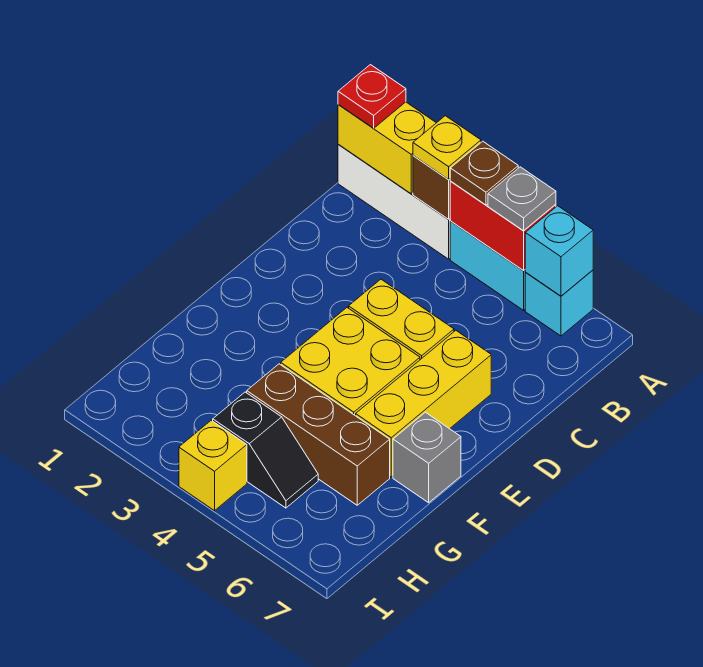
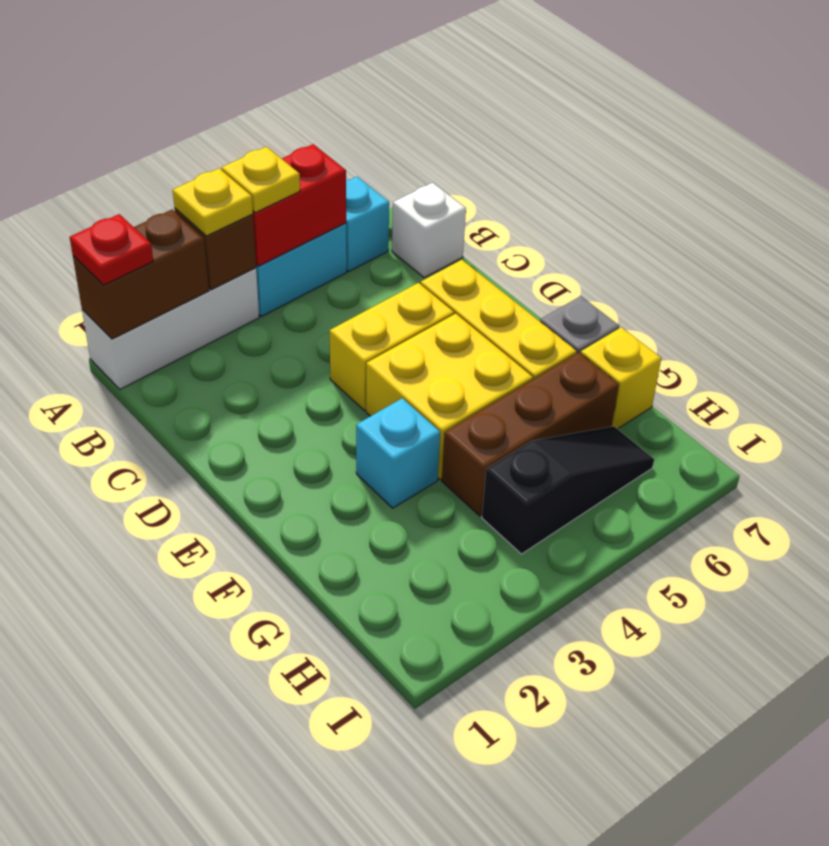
yellow 1x2 brick [338,102,436,194] -> brown 1x2 brick [73,210,209,339]
brown 1x1 plate [450,141,518,205] -> yellow 1x1 plate [222,147,300,213]
grey 1x1 plate [488,167,556,231] -> none
cyan 1x1 brick [525,206,593,296] -> cyan 1x1 brick moved to [356,398,440,508]
none -> white 1x1 brick [392,183,466,278]
black 1x2 slope [213,392,318,508] -> black 1x3 slope [482,426,654,554]
yellow 1x1 brick [179,420,247,511] -> yellow 1x1 brick moved to [581,327,661,429]

